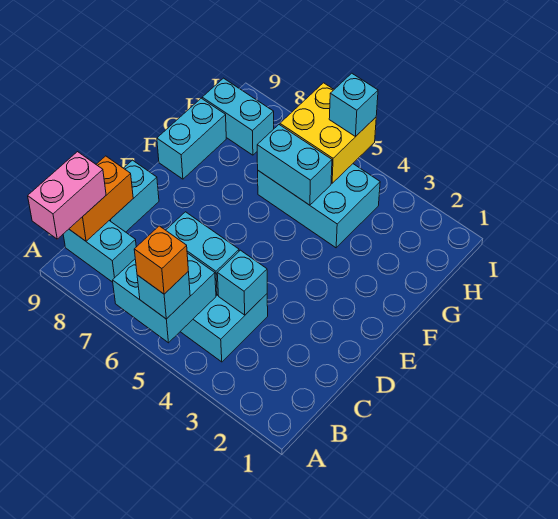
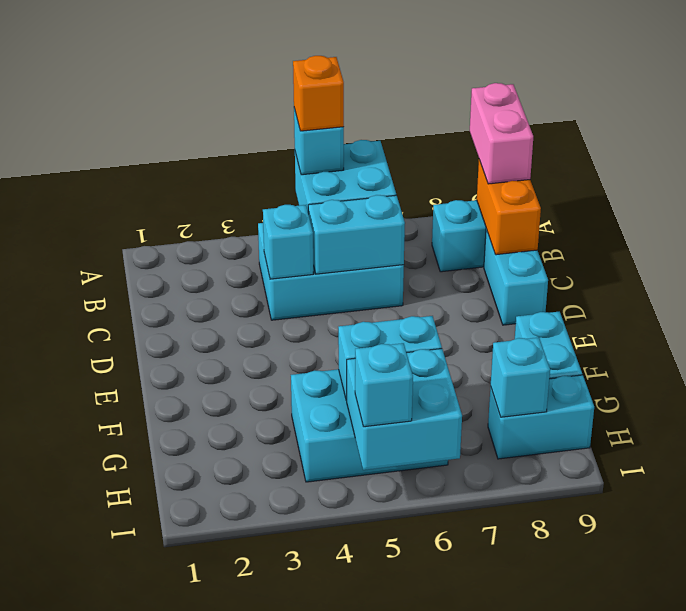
yellow 2x2 brick [280,83,376,183] -> cyan 2x2 brick [347,349,462,470]
none -> cyan 1x1 brick [491,337,550,417]

